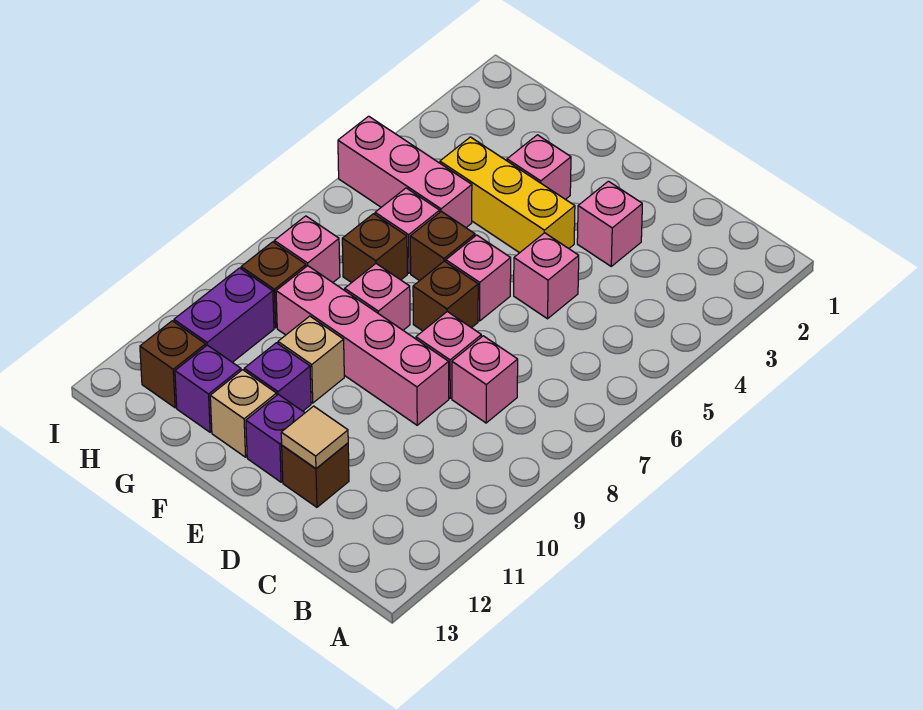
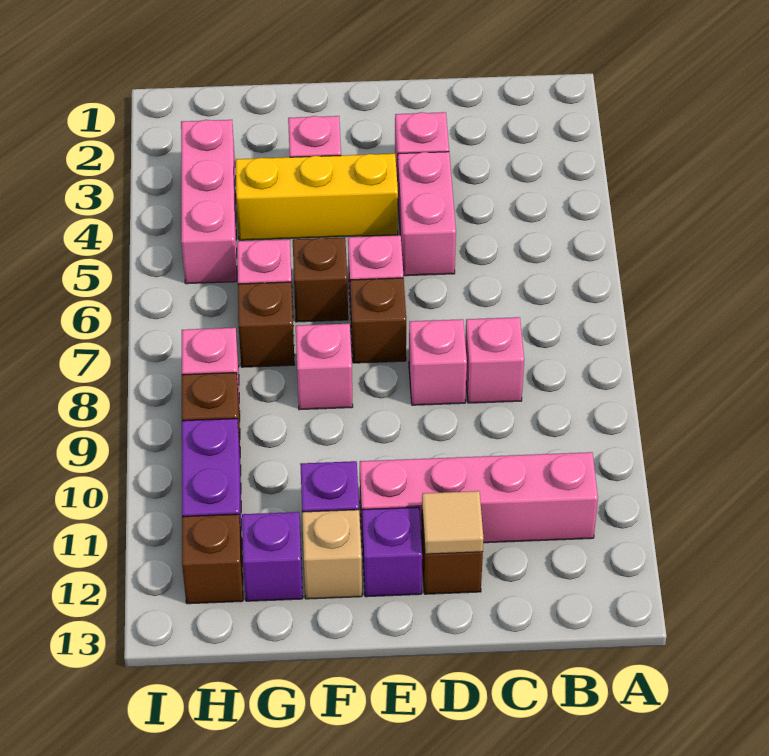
pink 1x1 brick [514,233,579,319] -> pink 1x2 brick [398,152,456,276]
pink 1x4 brick [276,266,449,425] -> pink 1x4 brick moved to [360,452,598,543]
tan 1x1 brick [278,316,344,403] -> none
pink 1x3 brick [338,116,472,227] -> pink 1x3 brick turned to [181,120,237,284]

